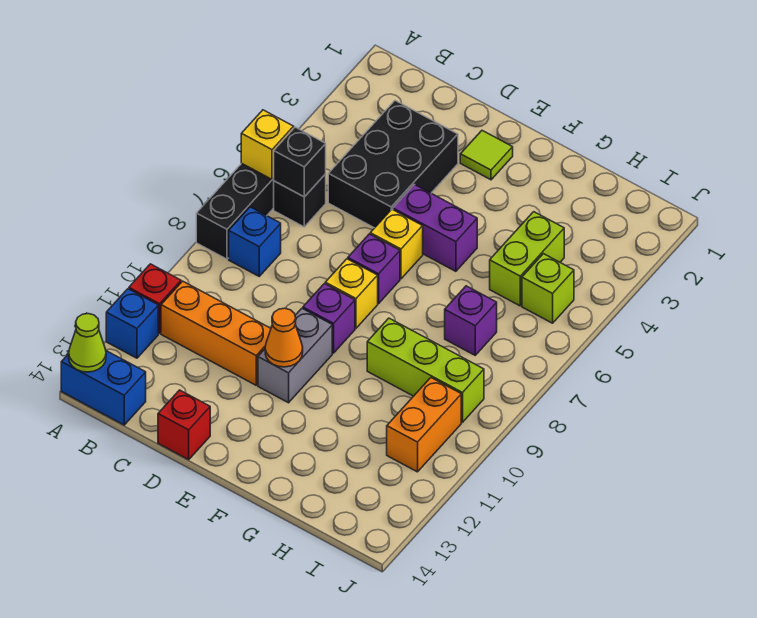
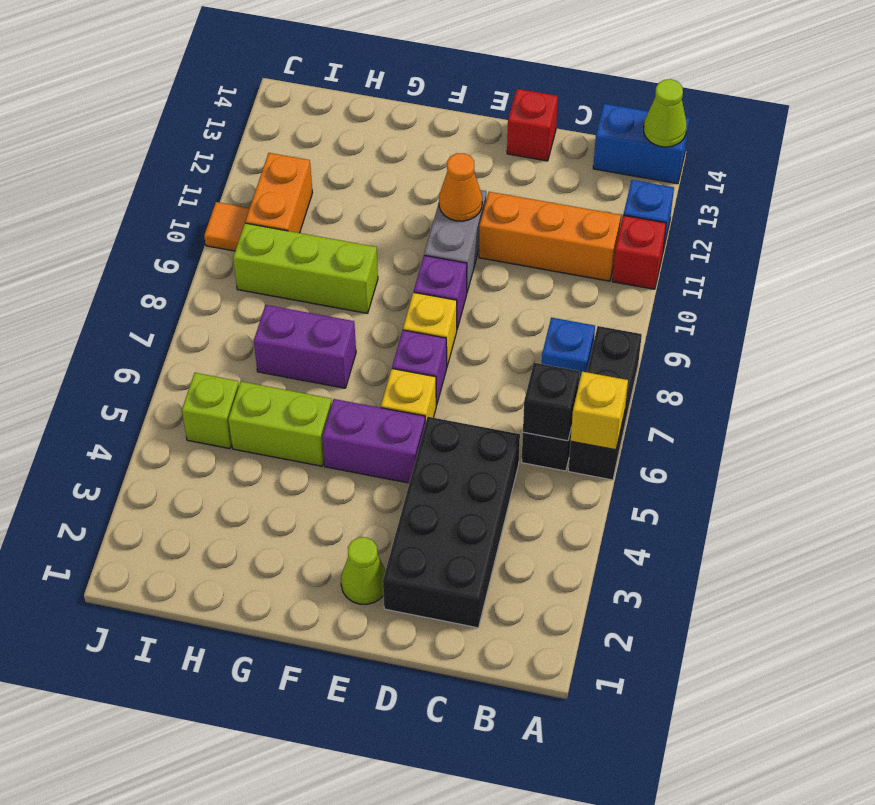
black 2x3 brick [328,101,458,228] -> black 2x4 brick [383,417,520,628]
lime 1x1 tile [460,131,513,180] -> lime 1x1 cone [341,537,386,605]
lime 1x2 brick [490,212,564,306] -> lime 1x2 brick turned to [228,381,332,466]
purple 1x1 brick [445,286,497,355] -> purple 1x2 brick [254,305,356,388]
none -> orange 1x1 tile [204,202,250,251]

